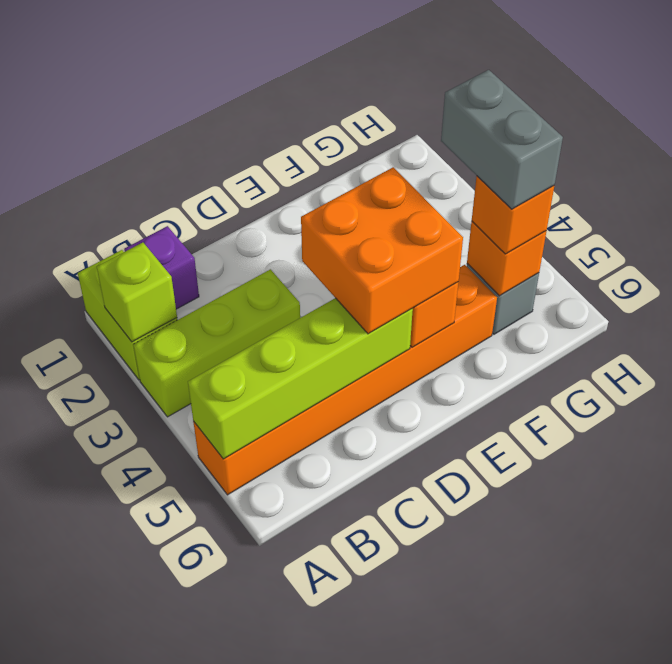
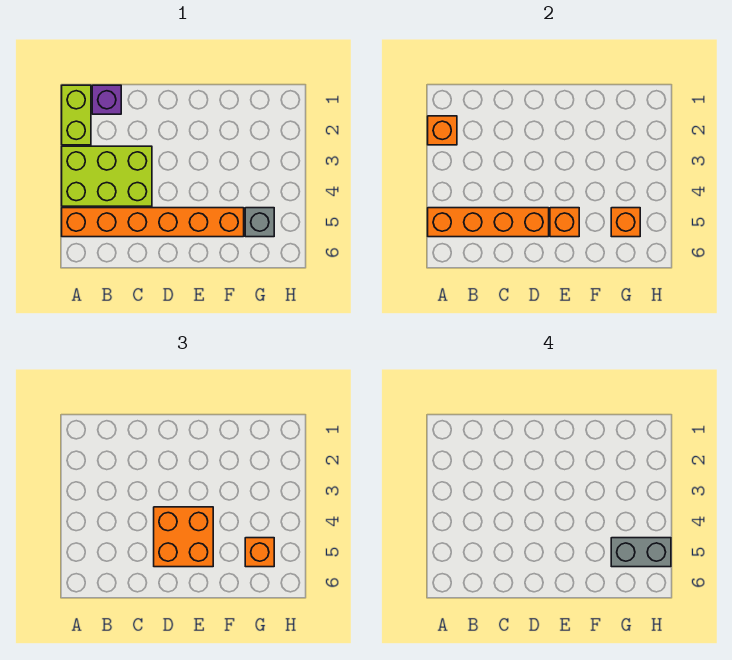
lime 1x1 brick [97,243,177,342] -> orange 1x1 brick [428,116,457,145]
lime 1x3 brick [133,269,300,417] -> lime 2x3 brick [62,146,152,206]
lime 1x4 brick [188,298,413,459] -> orange 1x4 brick [428,208,549,237]
grey 1x2 brick [441,70,563,209] -> grey 1x2 brick turned to [611,538,671,567]

